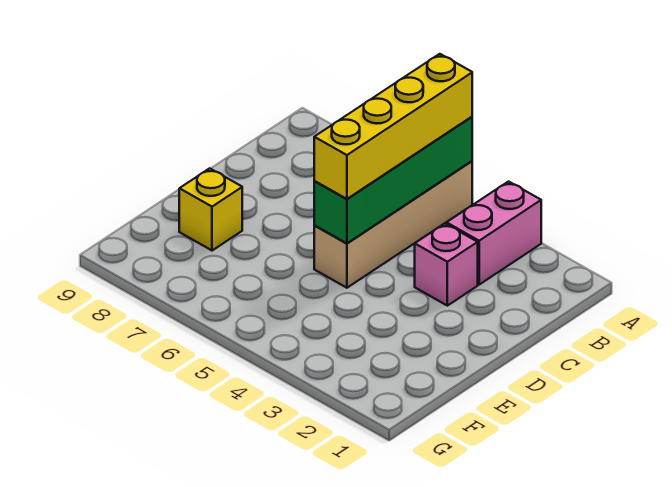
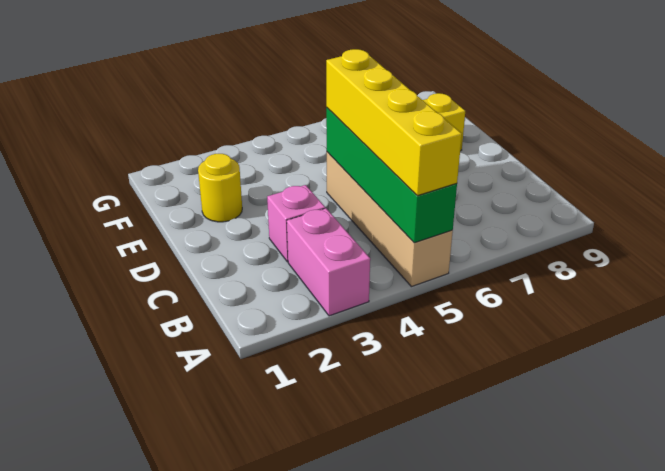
none -> yellow 1x1 round brick [198,154,242,222]

